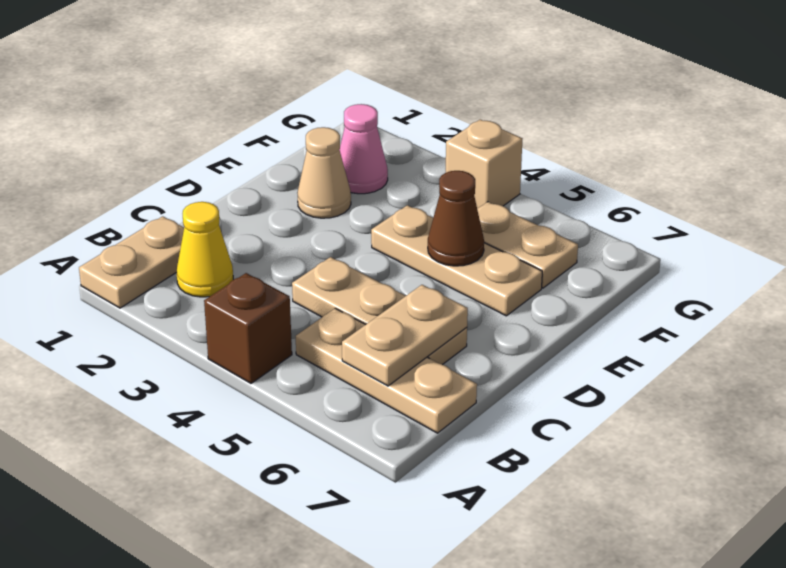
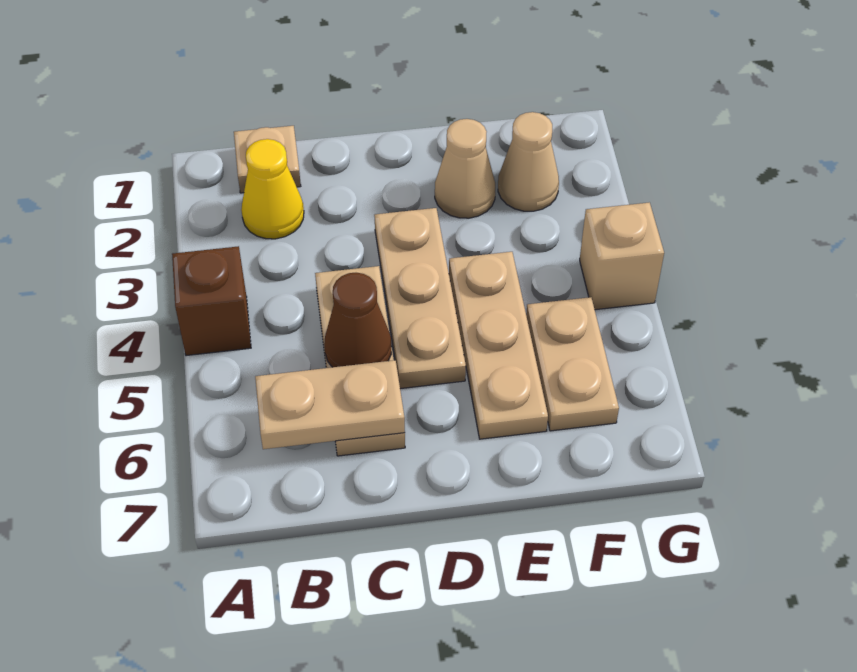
tan 1x2 plate [79,216,184,308] -> tan 1x1 plate [234,126,301,193]
tan 1x3 plate [296,308,477,433] -> tan 1x3 plate moved to [374,208,466,389]
brown 1x1 cone [428,171,484,266] -> brown 1x1 cone moved to [324,273,392,367]
pink 1x1 cone [340,104,388,194] -> tan 1x1 cone [498,112,559,211]

